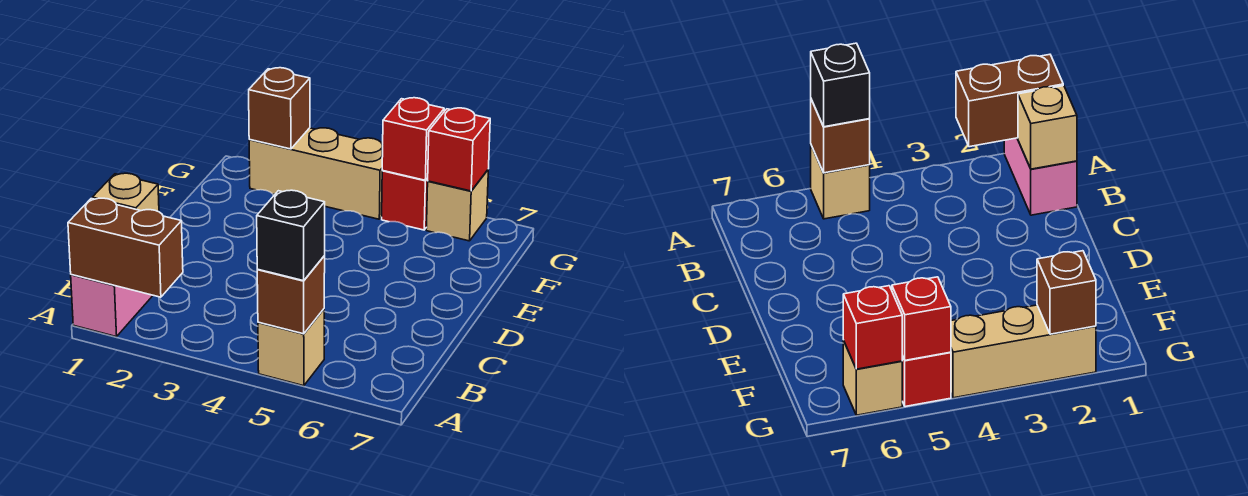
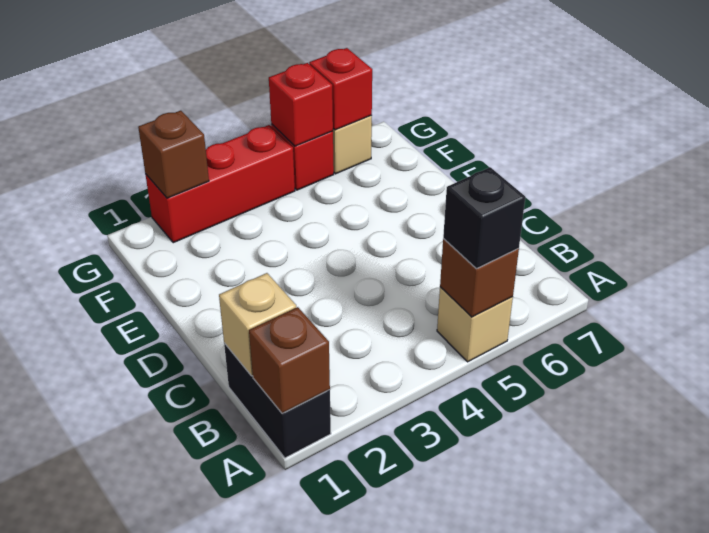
pink 1x2 brick [71,275,153,337] -> black 1x2 brick [224,343,331,458]
brown 1x2 brick [68,198,183,297] -> brown 1x1 brick [249,307,330,413]
tan 1x3 brick [249,128,383,219] -> red 1x3 brick [145,125,295,243]

